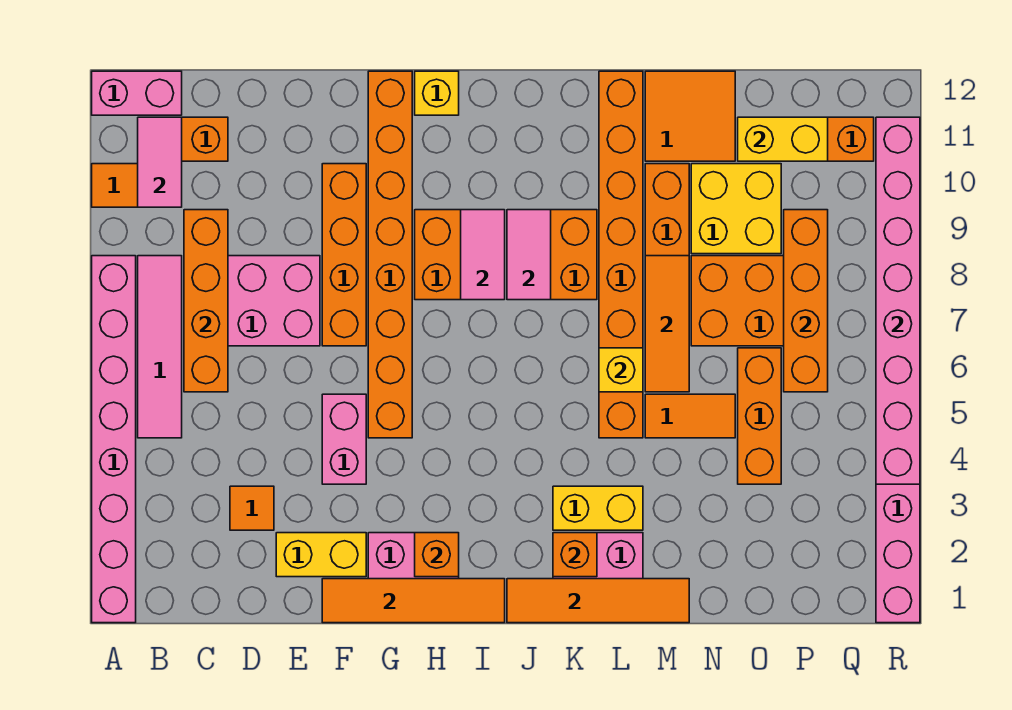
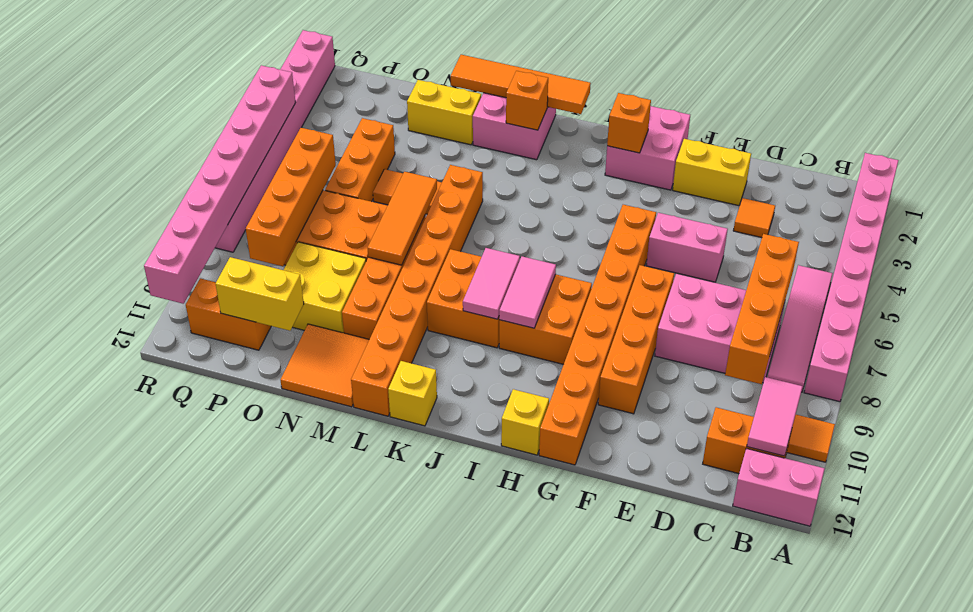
orange 1x4 tile [322,579,505,623] -> none
pink 1x2 brick [322,394,366,484] -> pink 1x2 brick turned to [646,213,728,282]
yellow 1x2 brick [553,486,643,530] -> yellow 1x2 brick moved to [407,80,481,145]
yellow 1x1 brick [599,348,643,392] -> yellow 1x1 brick moved to [388,361,437,426]

